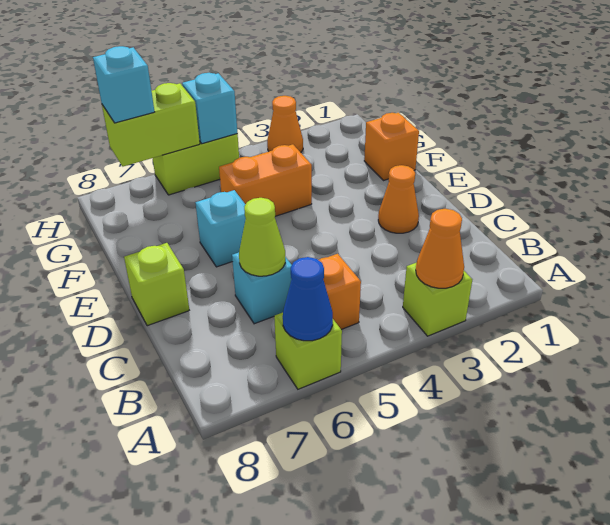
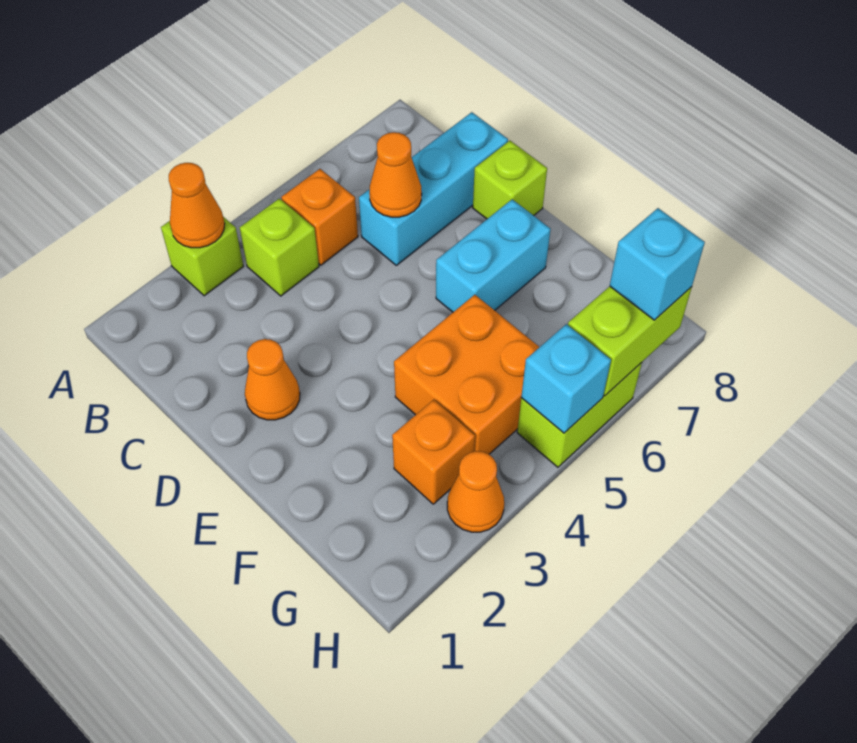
lime 1x1 brick [274,313,342,389] -> lime 1x1 brick moved to [240,198,319,296]
blue 1x1 cone [283,257,333,341] -> none
cyan 1x1 brick [232,252,292,324] -> cyan 1x3 brick [359,112,508,265]
lime 1x1 cone [239,198,285,276] -> orange 1x1 cone [369,132,422,217]
cyan 1x1 brick [196,190,246,267] -> cyan 1x2 brick [436,199,551,312]
orange 1x1 brick [364,113,419,180] -> orange 1x1 brick moved to [392,400,475,504]
orange 1x2 brick [219,144,312,216] -> orange 2x2 brick [394,295,539,454]

